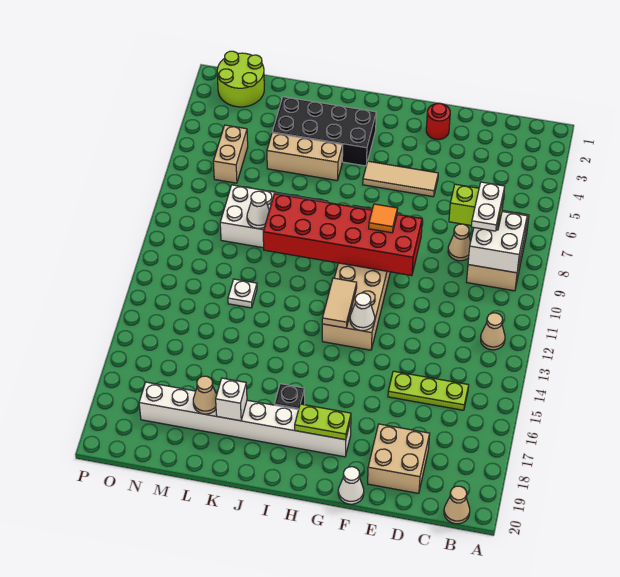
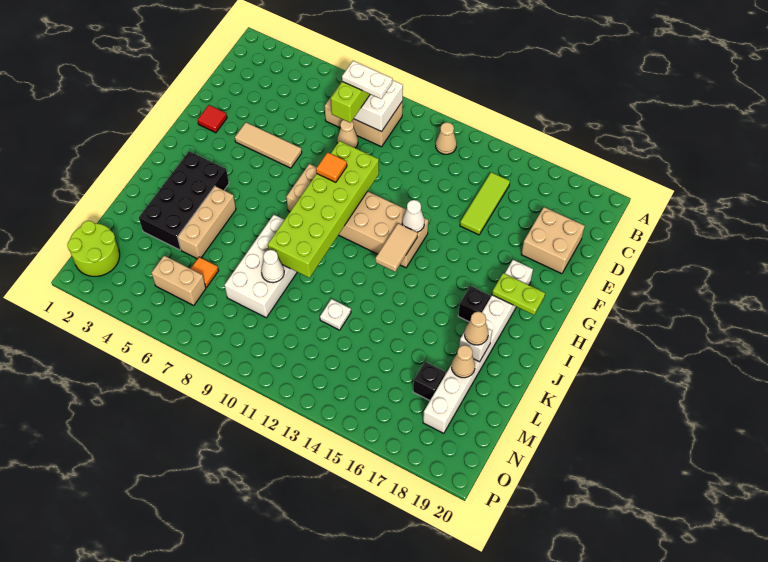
tan 1x1 cone [444,486,470,524] -> tan 1x1 cone moved to [465,312,488,345]
lime 1x3 plate [388,371,469,410] -> lime 1x3 tile [460,172,510,235]
red 1x1 round brick [426,103,450,140] -> red 1x1 tile [198,105,227,133]
tan 1x3 tile [363,161,438,197] -> tan 1x3 tile turned to [235,123,302,168]
red 2x6 brick [263,194,422,276] -> lime 2x6 brick [268,141,379,278]
white 1x1 cone [338,467,364,504] -> none
lime 1x2 plate [295,404,351,440] -> lime 1x2 plate turned to [492,273,545,315]
tan 1x2 tile [322,278,357,328] -> tan 1x2 tile turned to [375,223,418,272]
none -> orange 1x1 tile [191,257,219,287]
none -> black 1x1 brick [413,362,446,401]

